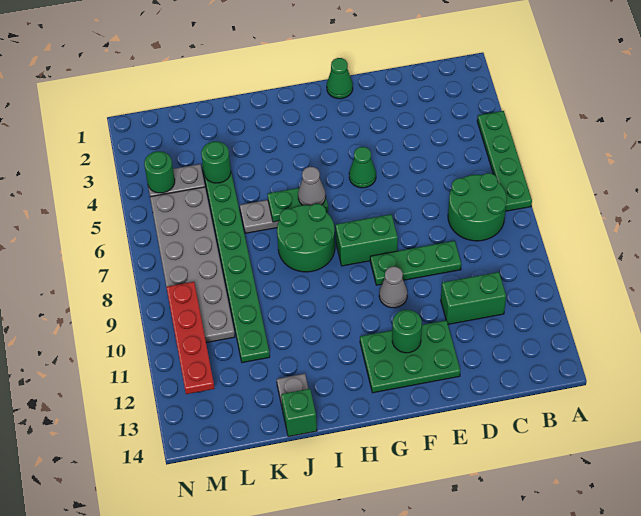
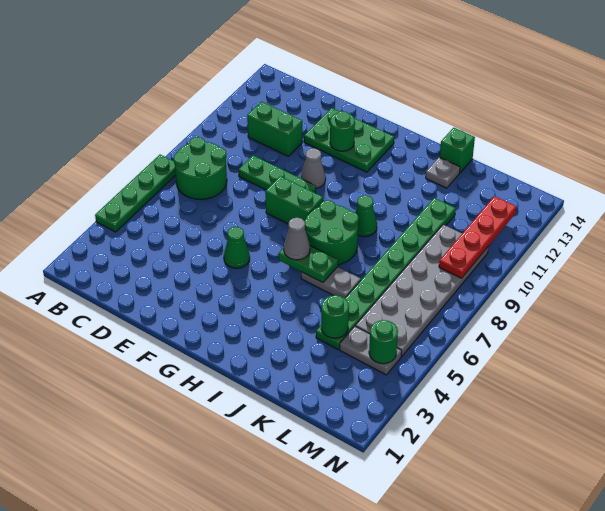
green 1x1 cone [327,58,353,99] -> green 1x1 cone moved to [355,195,377,237]

